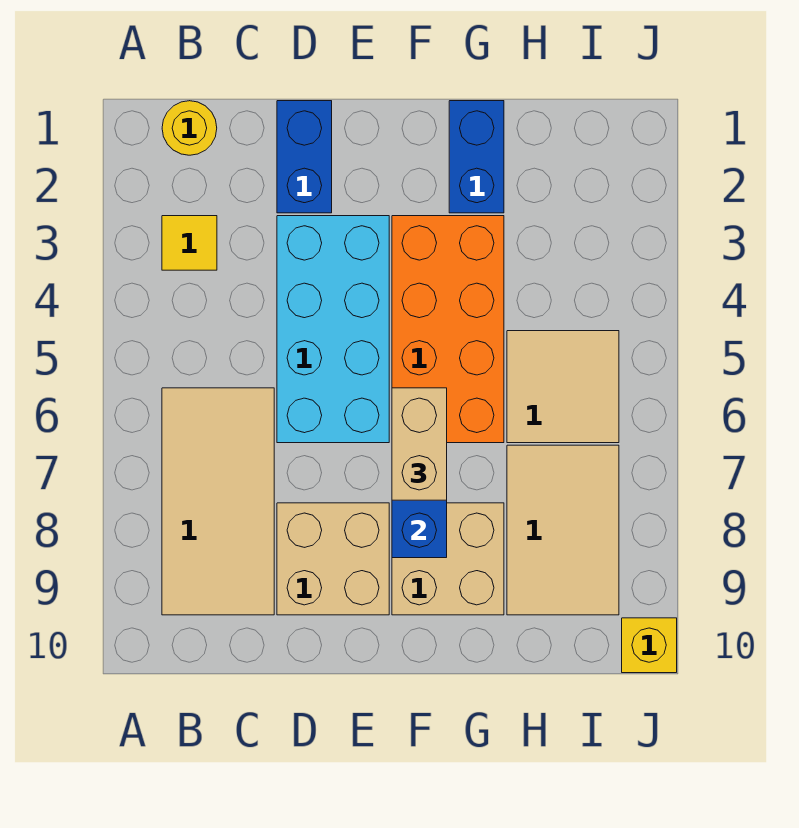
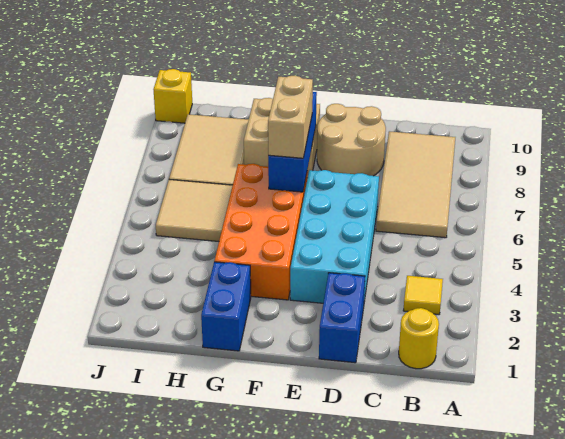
tan 2x2 brick [277,503,389,615] -> tan 2x2 round brick [317,104,386,176]

